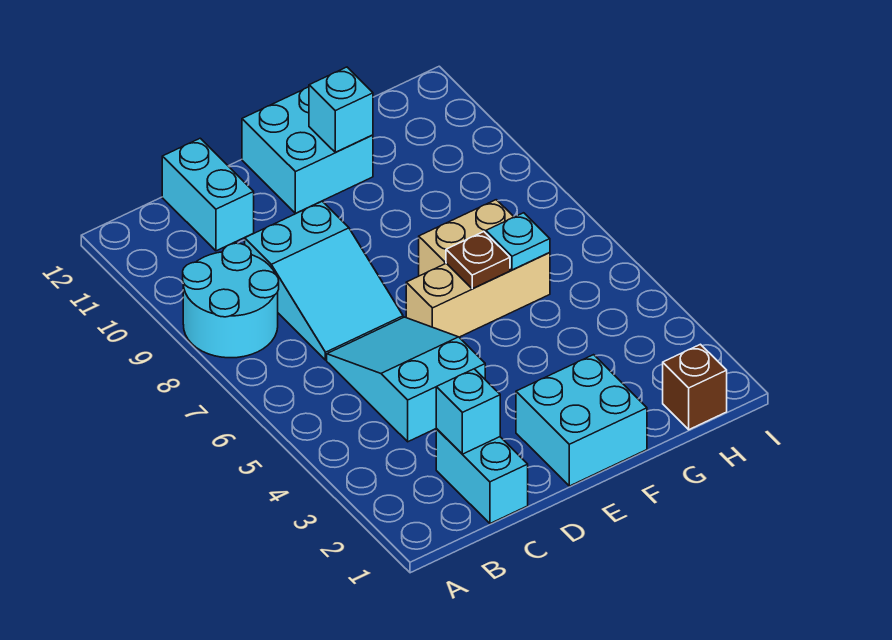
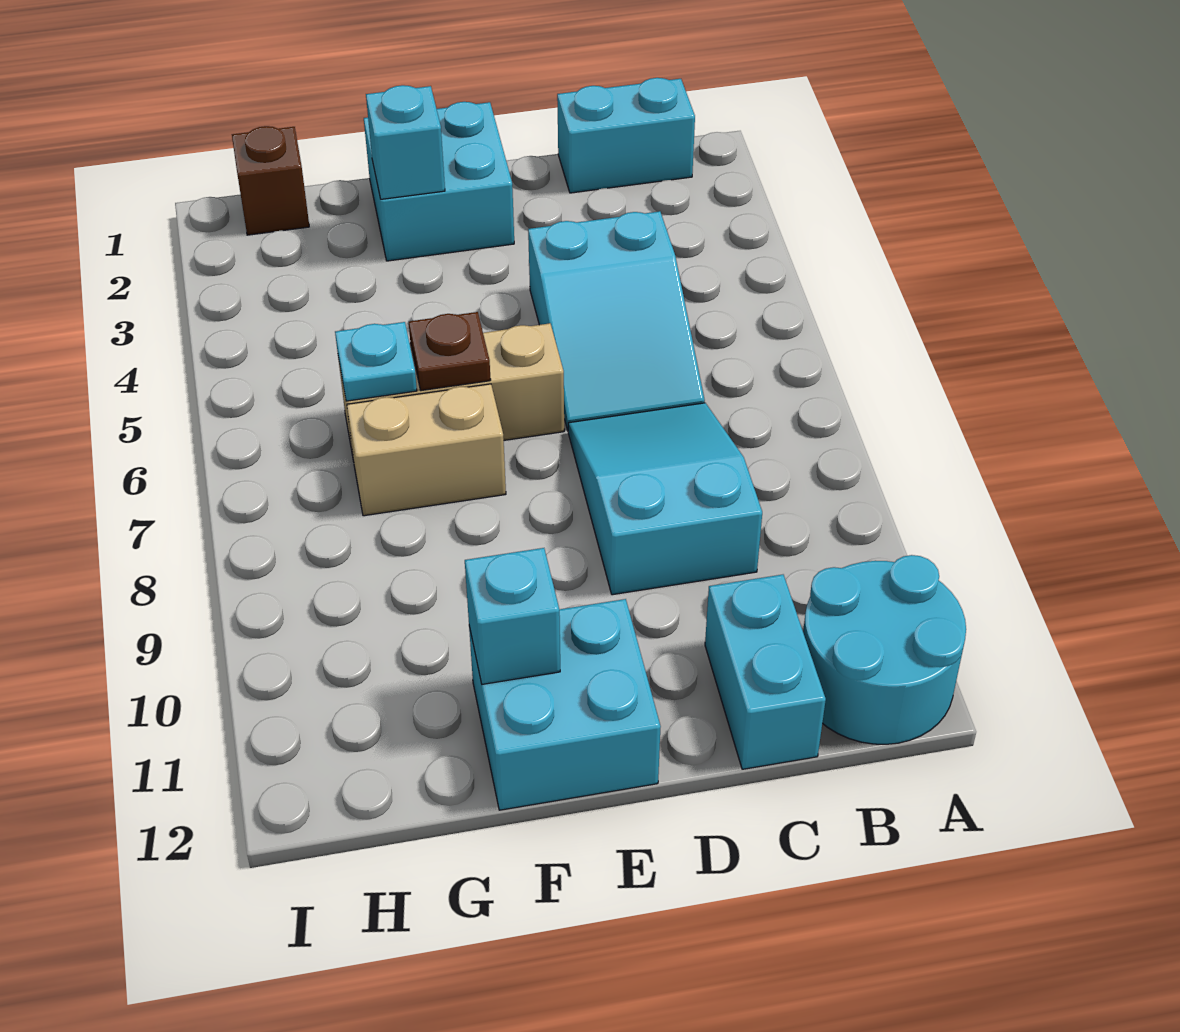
cyan 2x2 round brick [183,243,279,358] -> cyan 2x2 round brick moved to [803,555,966,744]
cyan 1x2 brick [436,429,528,524] -> cyan 1x2 brick turned to [557,78,695,193]
cyan 1x1 brick [436,369,500,454] -> cyan 1x1 brick moved to [366,85,445,199]

